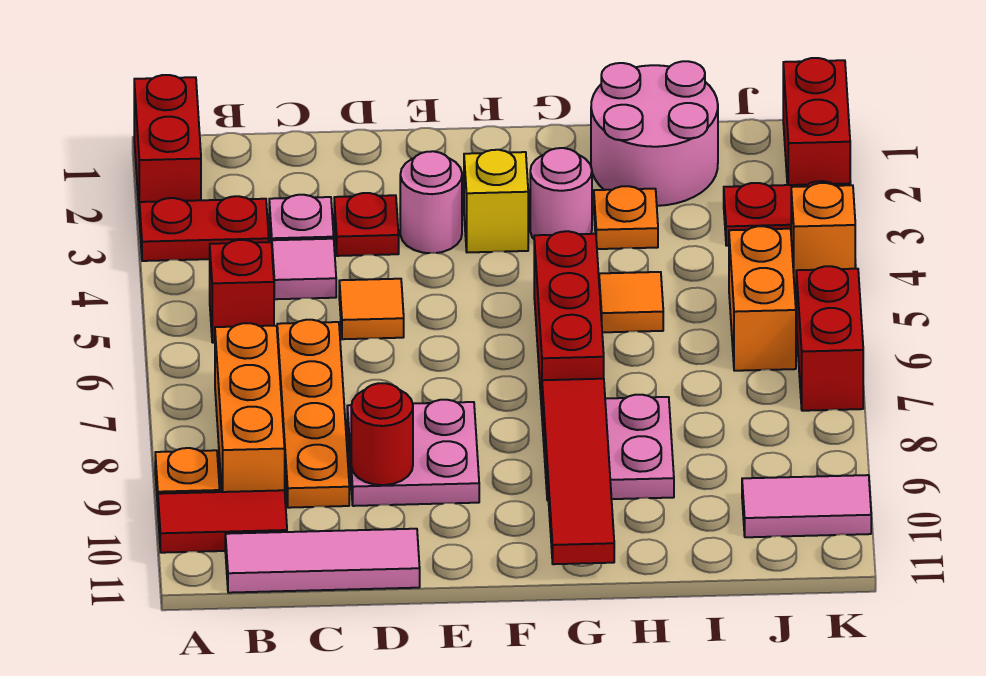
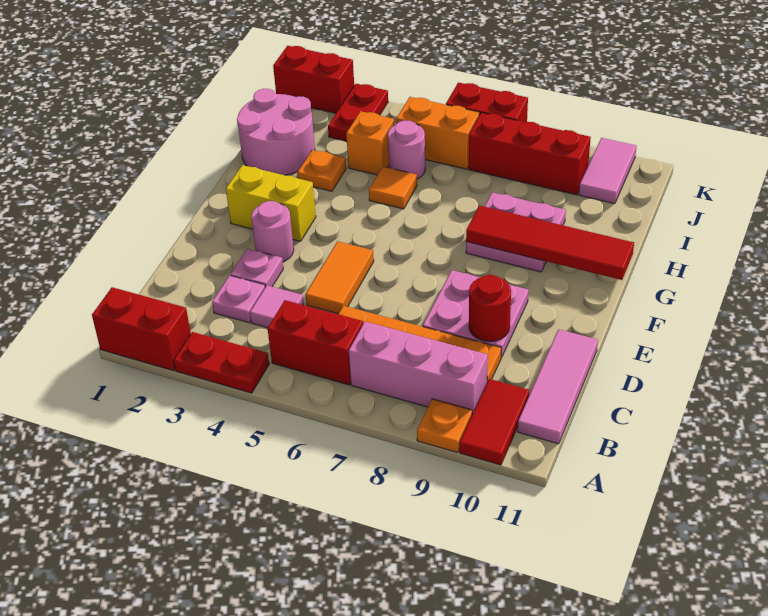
red 1x2 plate [139,196,269,261] -> red 1x2 plate turned to [174,332,269,393]
red 1x1 brick [210,240,274,343] -> red 1x2 brick [268,300,363,385]
orange 1x3 brick [215,323,285,492] -> pink 1x3 brick [349,322,488,414]
red 1x1 plate [334,193,399,256] -> pink 1x1 plate [230,249,283,287]
orange 1x1 tile [339,279,404,339] -> orange 1x2 tile [306,241,374,314]
yellow 1x1 brick [464,150,528,252] -> yellow 1x2 brick [226,165,316,241]
pink 1x1 round brick [530,148,592,239] -> pink 1x1 round brick moved to [388,120,425,179]
red 1x3 brick [534,231,604,410] -> red 1x3 brick moved to [469,113,591,195]
orange 1x1 brick [791,183,855,286] -> orange 1x1 brick moved to [346,111,394,175]

